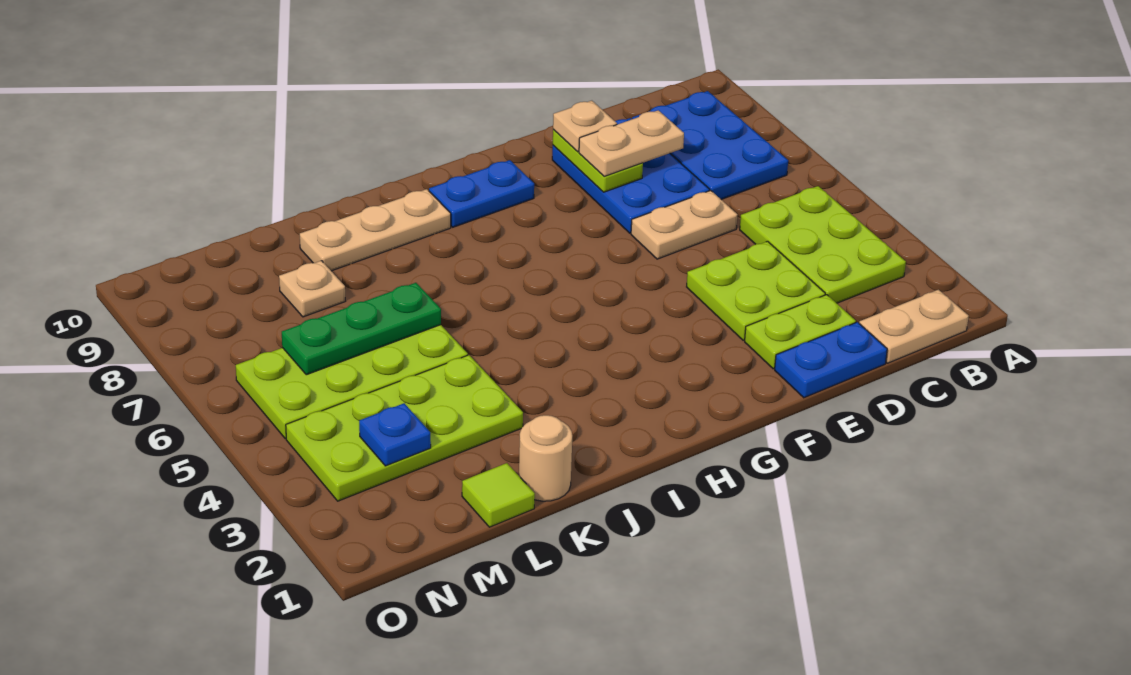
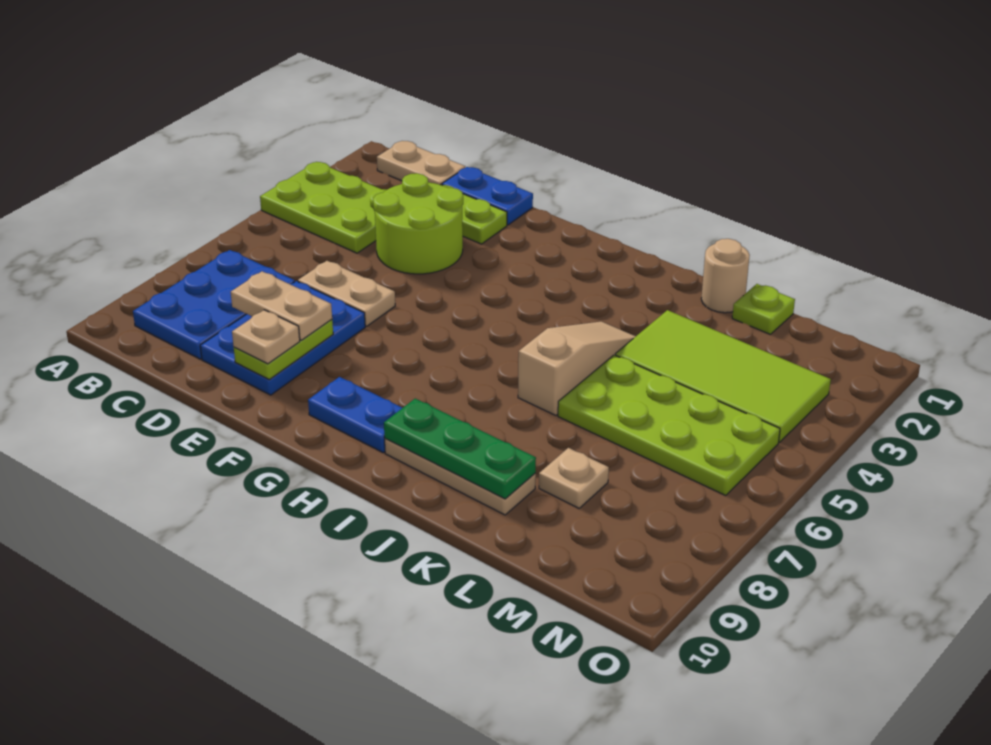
lime 2x3 plate [740,186,906,303] -> lime 2x3 plate turned to [260,162,386,253]
lime 2x2 plate [687,241,825,340] -> lime 2x2 round brick [373,173,463,274]
none -> tan 1x3 slope [518,322,636,415]
lime 2x4 plate [286,355,523,501] -> lime 2x4 tile [615,310,831,442]
green 1x3 plate [282,283,441,375] -> green 1x3 plate moved to [384,399,536,499]
lime 1x1 tile [462,463,535,527] -> lime 1x1 plate [732,284,795,334]
blue 1x1 plate [359,403,431,466] -> none

